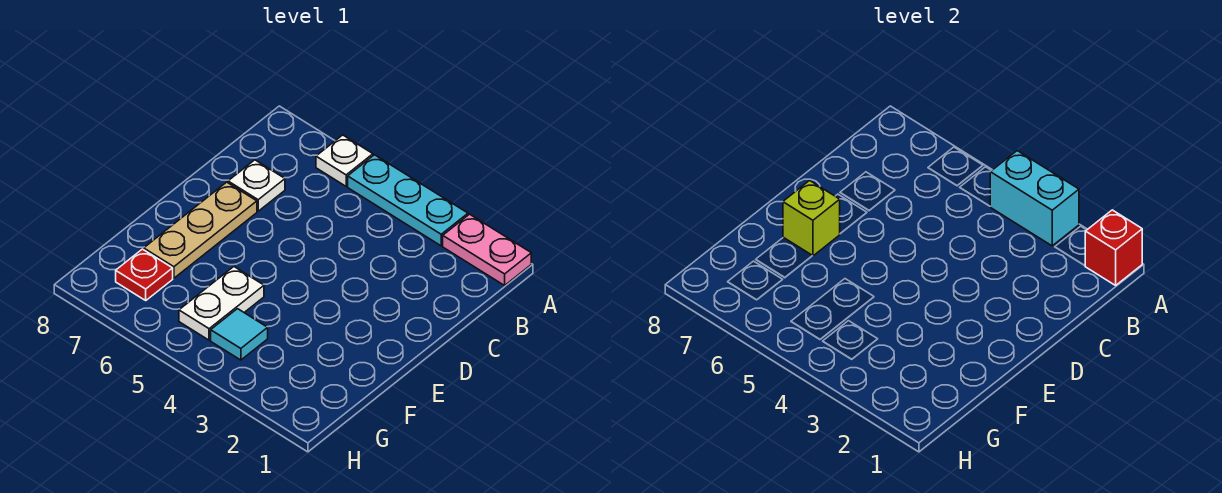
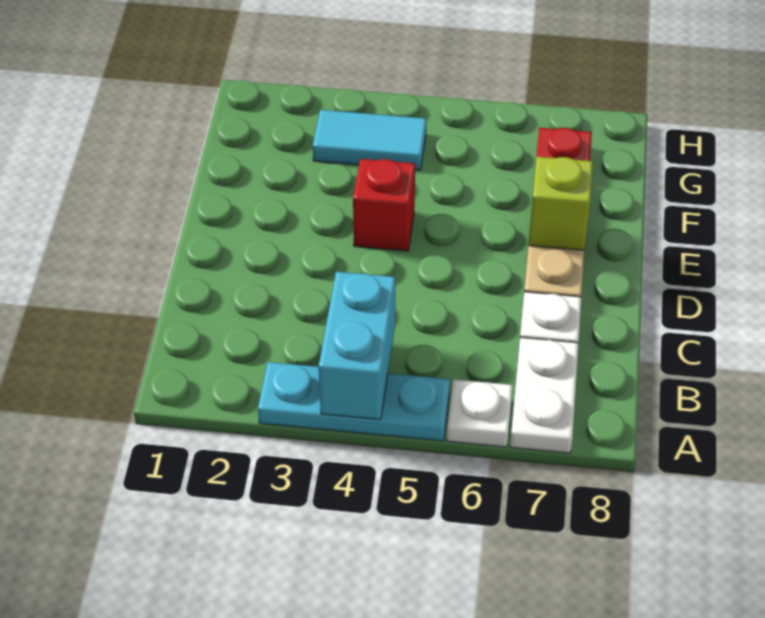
pink 1x2 plate [443,214,531,285] -> none
red 1x1 brick [1085,210,1142,285] -> red 1x1 brick moved to [353,159,415,251]
cyan 1x2 brick [990,151,1079,246] -> cyan 1x2 brick turned to [319,272,395,420]
white 1x2 plate [179,267,264,340] -> white 1x2 plate moved to [510,337,579,453]
cyan 1x1 tile [211,309,268,360] -> cyan 1x2 tile [313,110,426,170]

